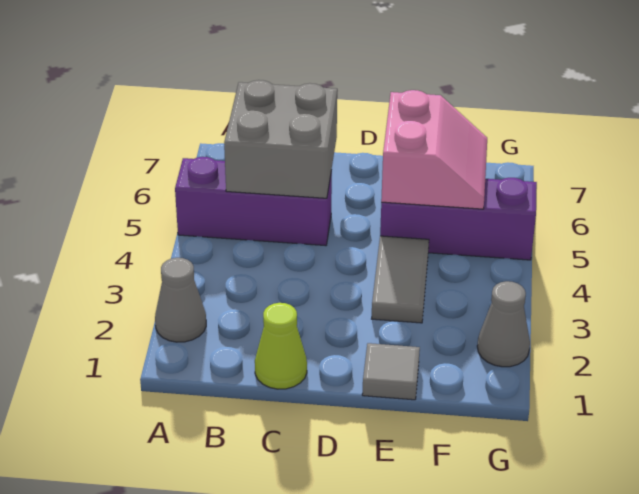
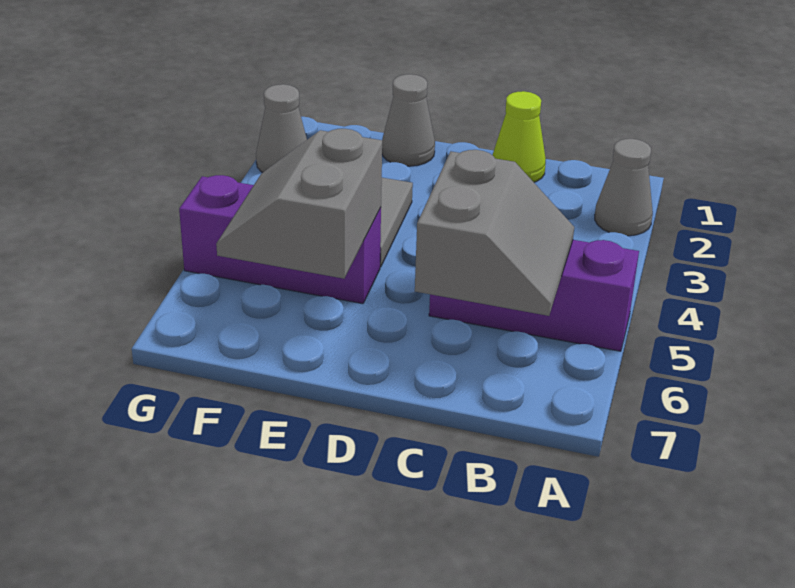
grey 2x2 brick [224,80,337,198] -> grey 2x2 slope [415,150,574,316]
grey 1x1 tile [362,343,420,400] -> grey 1x1 cone [382,74,435,166]
pink 2x2 slope [381,90,487,209] -> grey 2x2 slope [216,129,382,279]

